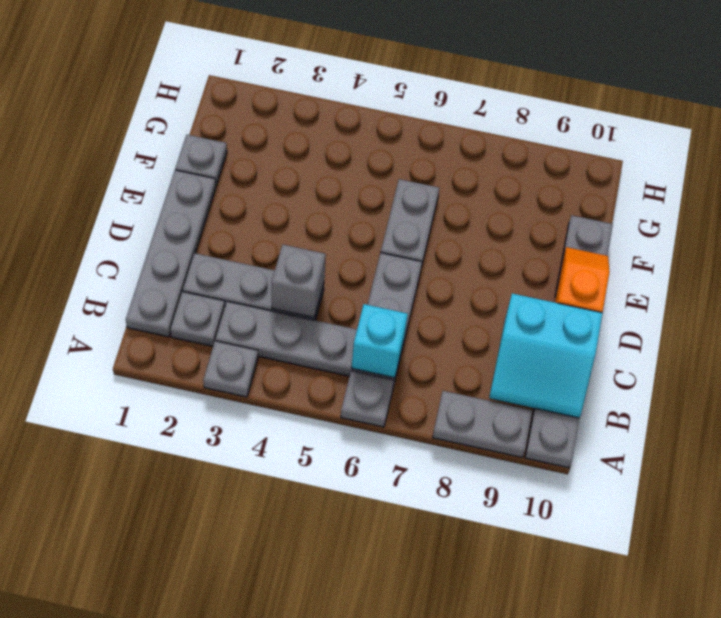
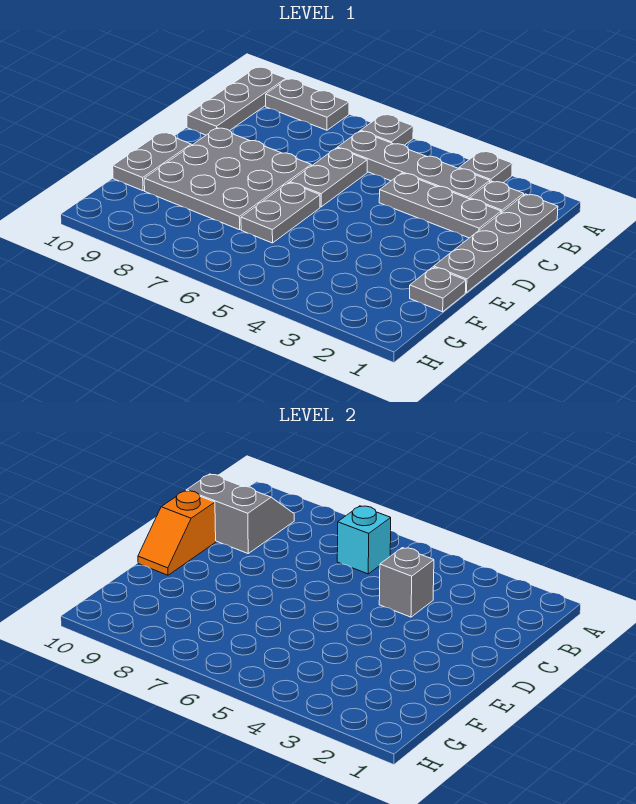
cyan 2x2 slope [489,293,602,418] -> grey 2x2 slope [186,474,294,553]
none -> grey 3x3 plate [144,128,311,230]

